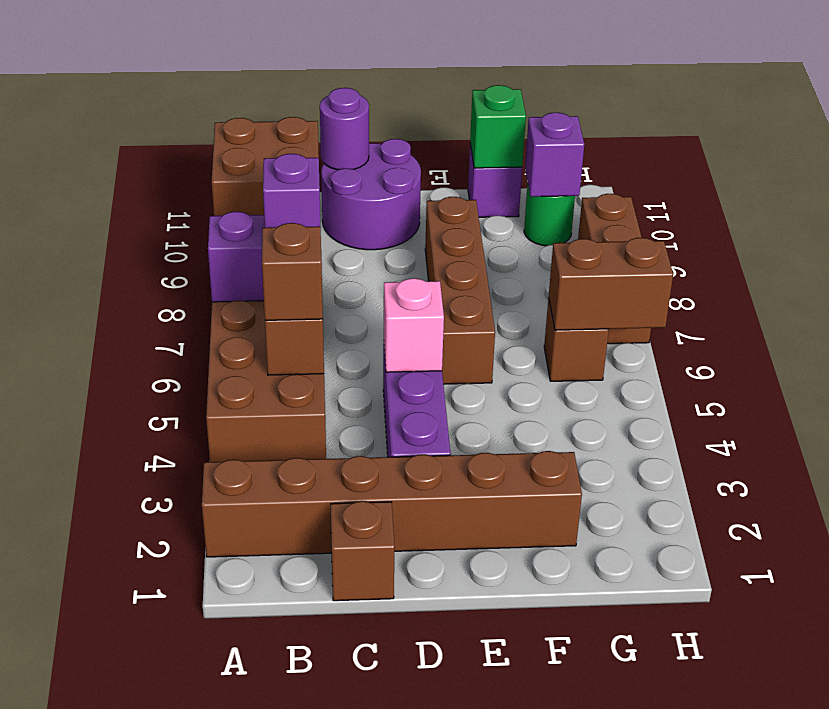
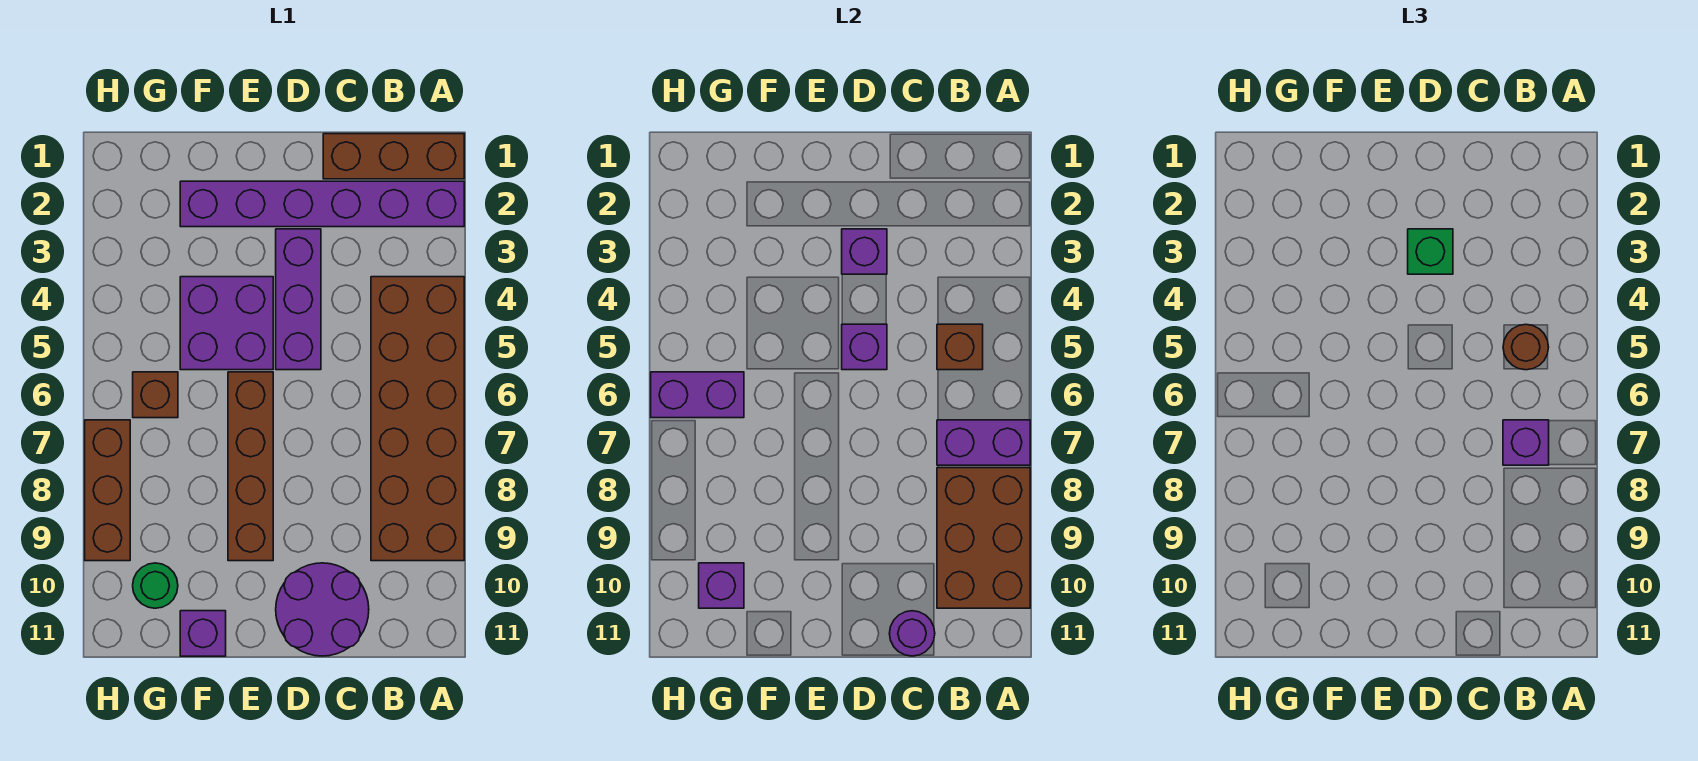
brown 1x6 brick [202,451,582,557] -> purple 1x6 brick [180,181,464,227]
brown 2x2 brick [212,117,319,216] -> brown 2x3 brick [937,468,1030,608]
brown 1x1 brick [262,223,323,320] -> brown 1x1 round brick [1503,324,1549,370]
brown 1x1 brick [331,501,395,601] -> brown 1x3 brick [323,134,464,179]
none -> purple 1x1 brick [842,229,887,274]
pink 1x1 brick [384,278,444,372] -> purple 1x1 brick [842,324,887,370]
none -> purple 2x2 brick [180,277,273,370]
green 1x1 brick [470,85,526,168] -> green 1x1 brick moved to [1408,229,1453,274]
brown 1x2 brick [549,238,673,330] -> purple 1x2 brick [651,372,744,418]

